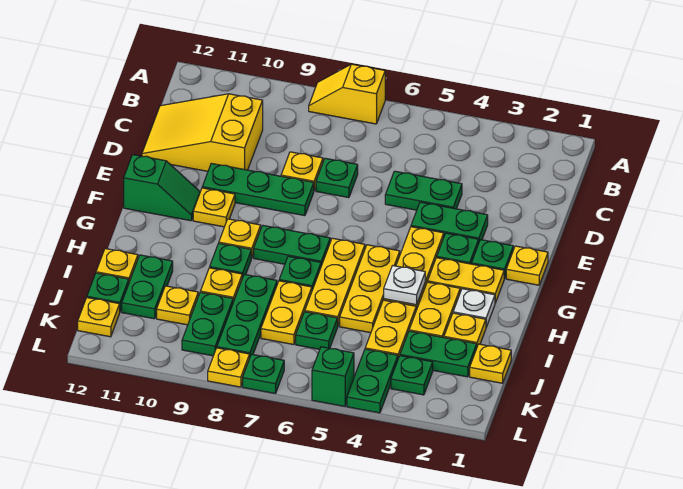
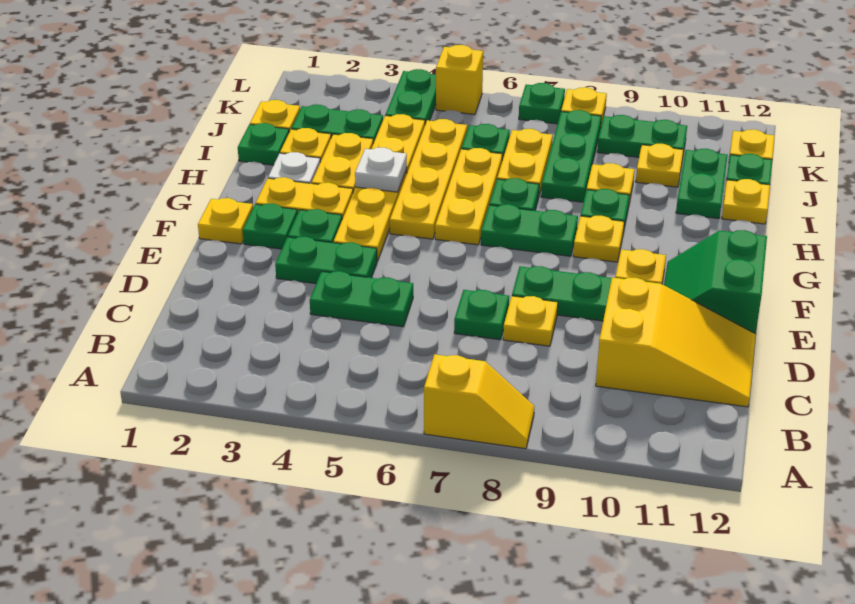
green 1x2 slope [124,155,200,221] -> green 2x2 slope [664,230,767,334]
yellow 1x3 plate [340,245,400,333] -> yellow 1x4 plate [390,119,467,239]
green 1x2 plate [182,292,233,356] -> green 1x2 plate turned to [597,115,687,157]
green 1x1 plate [391,356,433,395] -> green 1x1 plate moved to [238,123,289,165]
green 1x1 brick [312,347,354,406] -> yellow 1x1 brick [436,45,483,115]

